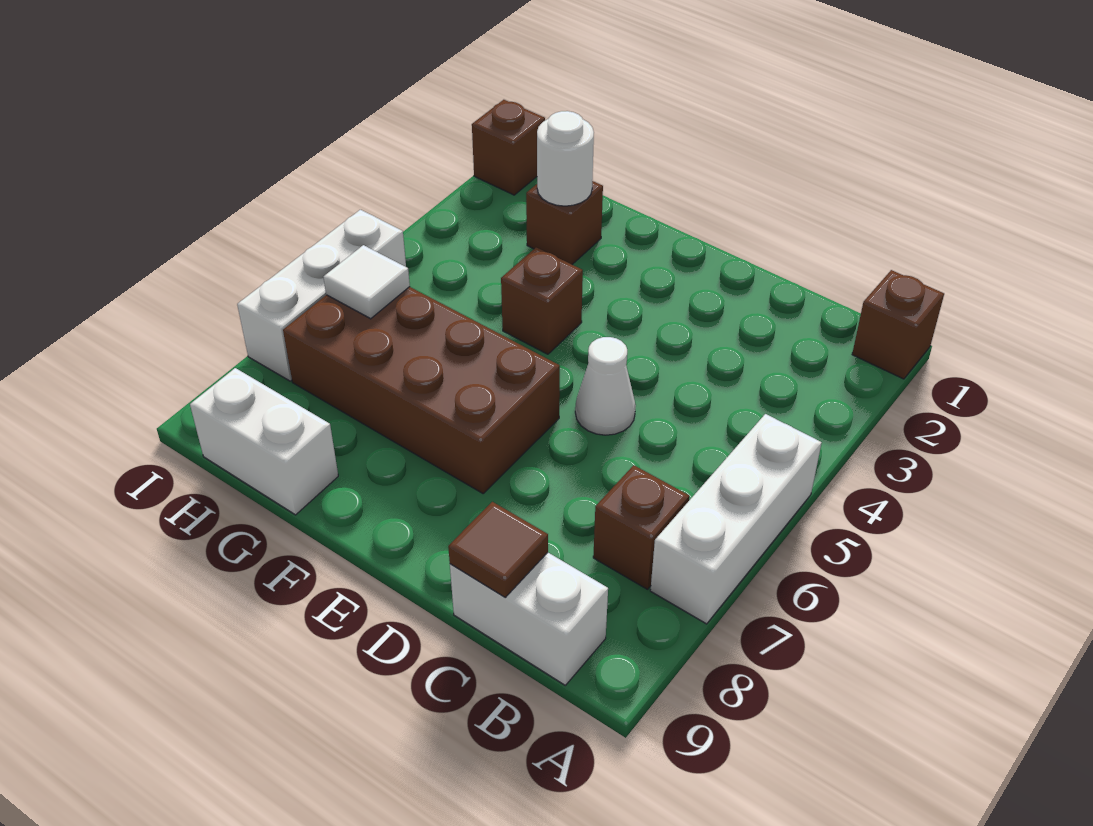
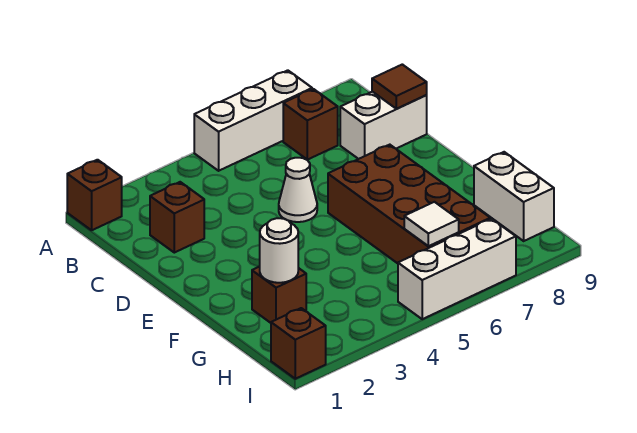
white 1x2 brick [450,553,608,685] -> white 1x2 brick turned to [340,92,427,159]
brown 1x1 brick [501,247,583,354] -> brown 1x1 brick moved to [150,182,204,253]

